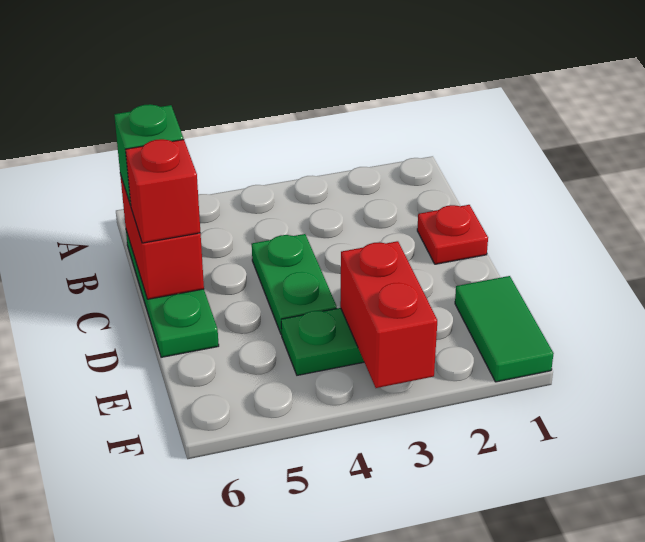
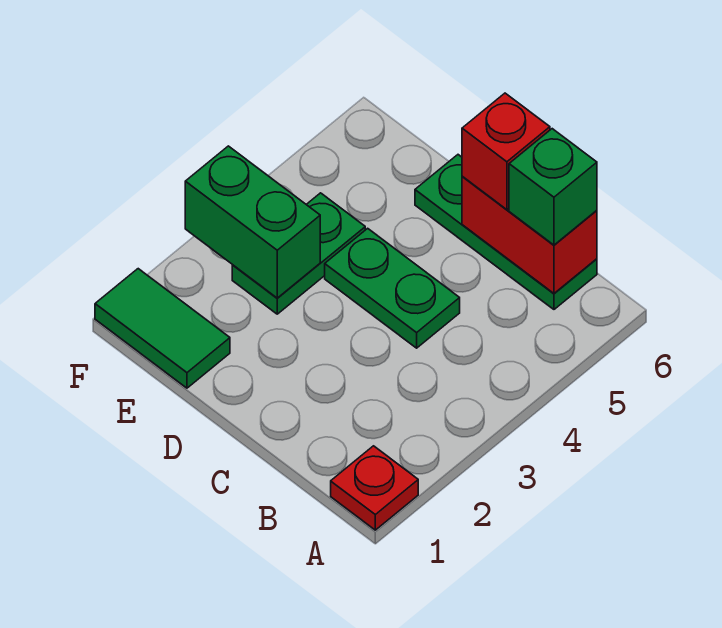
red 1x1 plate [417,205,488,264] -> red 1x1 plate moved to [331,446,418,530]
red 1x2 brick [340,241,437,388] -> green 1x2 brick [185,146,320,298]

